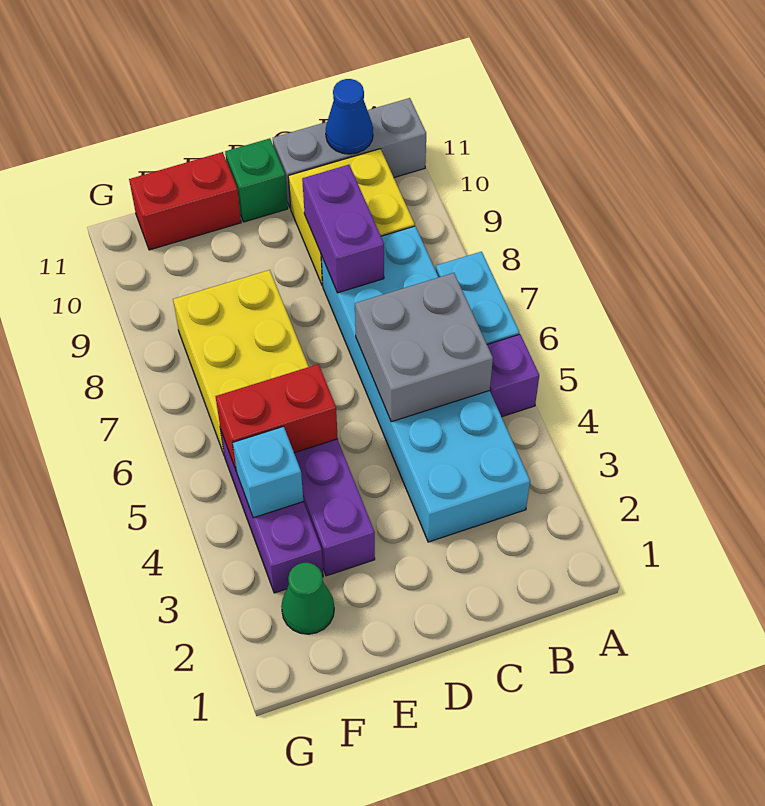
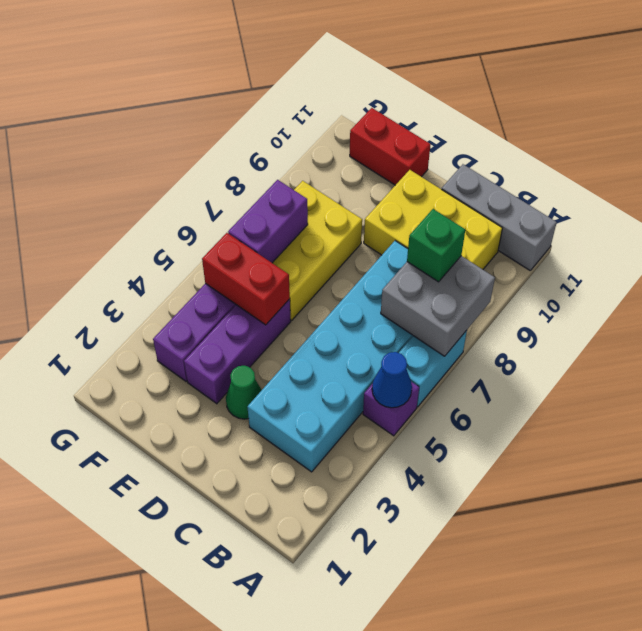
grey 2x2 brick [355,273,493,422] -> grey 2x2 brick moved to [381,256,495,356]
yellow 2x2 brick [288,149,415,286] -> yellow 2x3 brick [364,170,502,269]
blue 1x1 cone [326,79,373,154] -> blue 1x1 cone moved to [372,352,412,408]
purple 1x2 brick [302,165,384,293] -> purple 1x2 brick moved to [228,180,308,263]
green 1x1 brick [225,138,288,222] -> green 1x1 brick moved to [407,209,465,282]
green 1x1 cone [281,563,334,634] -> green 1x1 cone moved to [226,366,262,419]
cyan 1x1 brick [233,427,303,518] -> none

